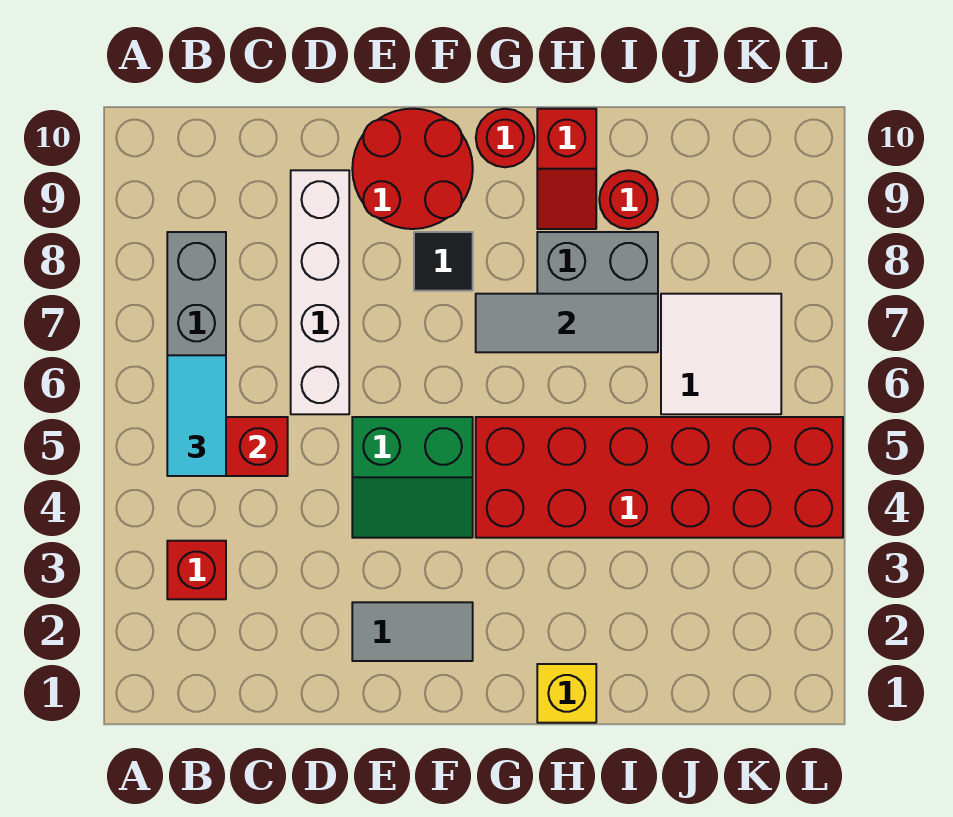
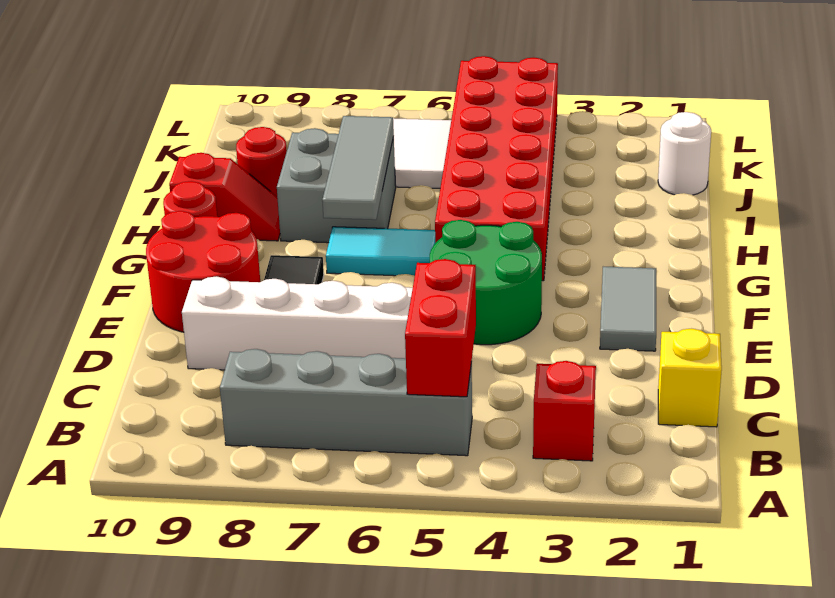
cyan 1x2 tile [167,355,226,476] -> cyan 1x2 tile moved to [326,227,435,276]
green 2x2 slope [352,417,473,538] -> green 2x2 round brick [430,220,542,345]
yellow 1x1 brick [537,664,596,723] -> yellow 1x1 brick moved to [658,329,722,427]
none -> white 1x1 round brick [658,112,711,195]

